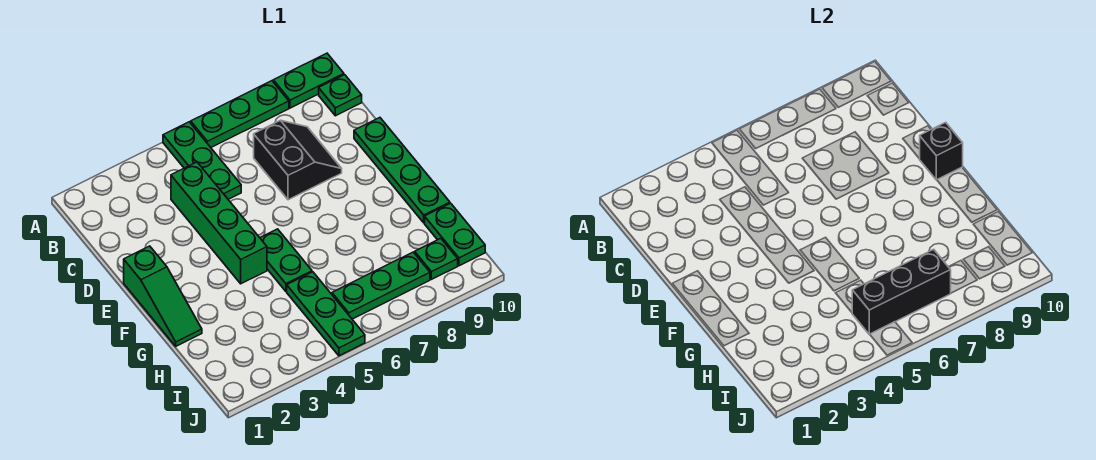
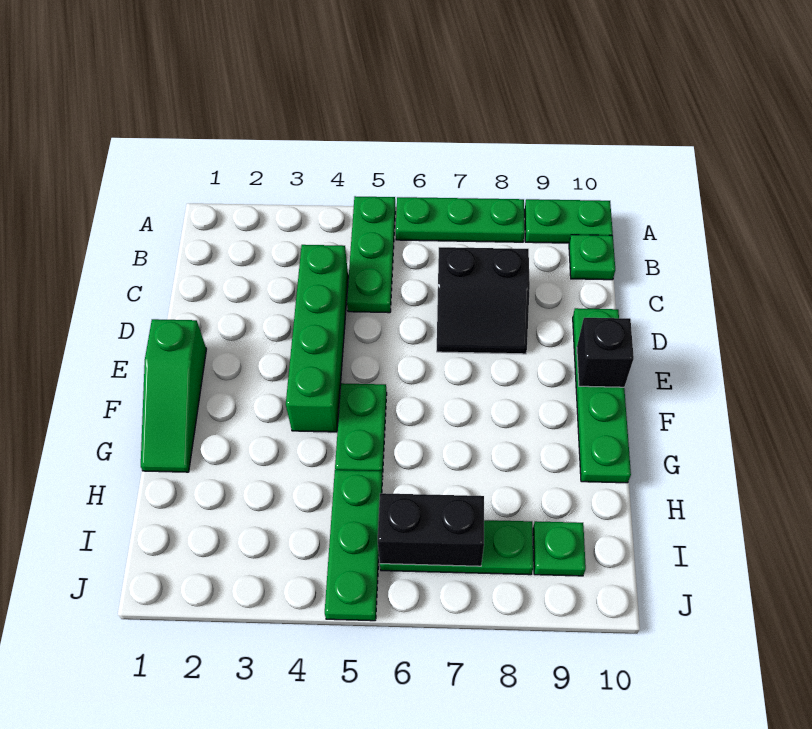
black 2x2 slope [254,120,342,200] -> black 2x2 slope turned to [437,247,530,354]
green 1x2 plate [425,203,485,266] -> none
black 1x3 brick [852,249,951,334] -> black 1x2 brick [378,493,484,566]

